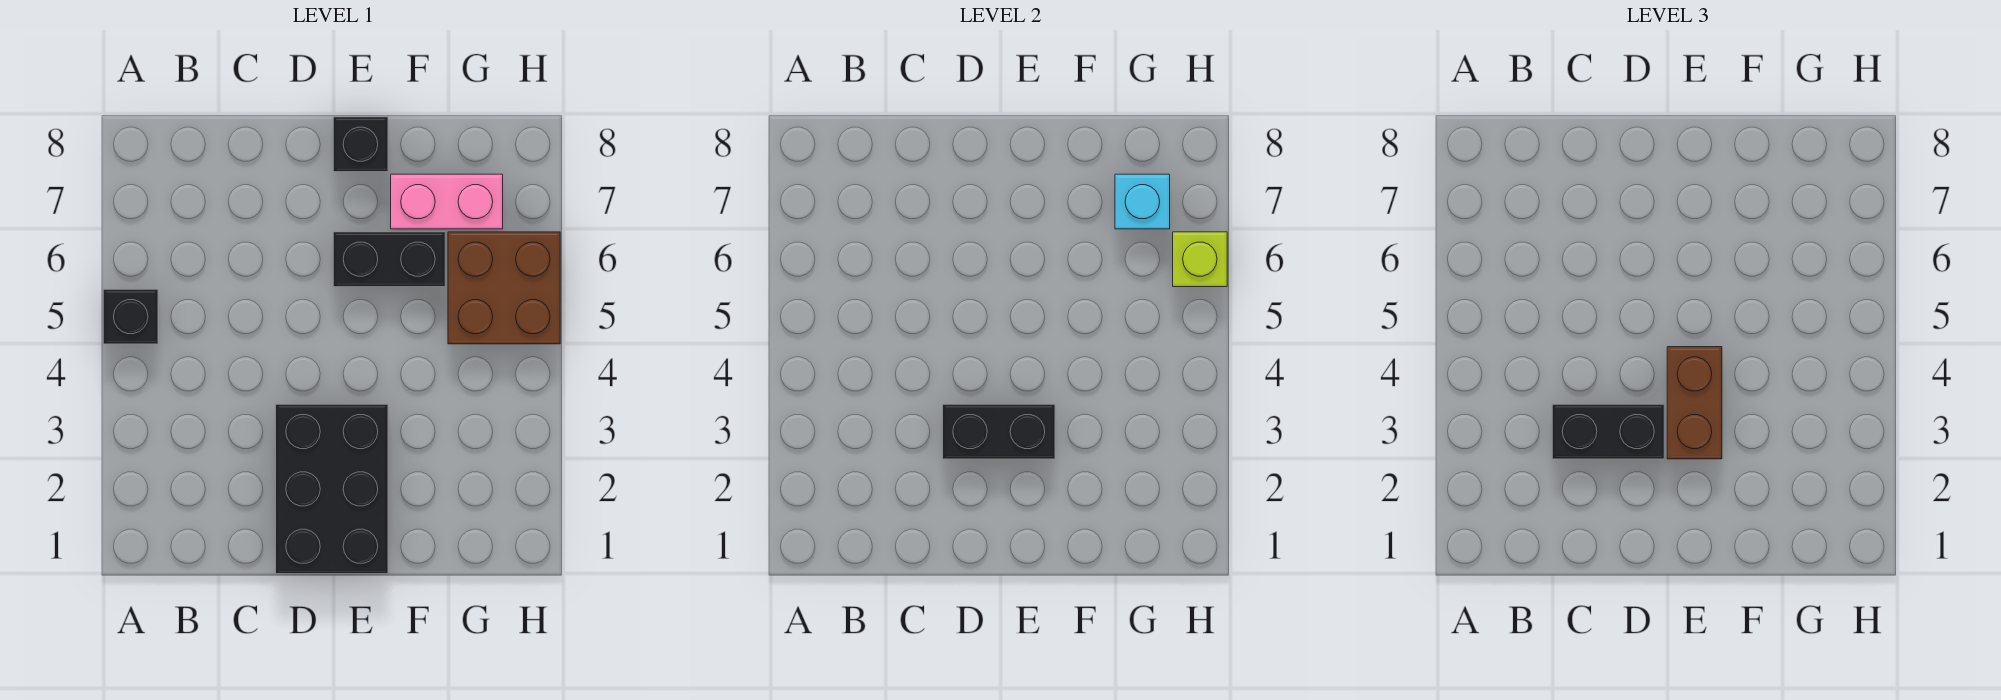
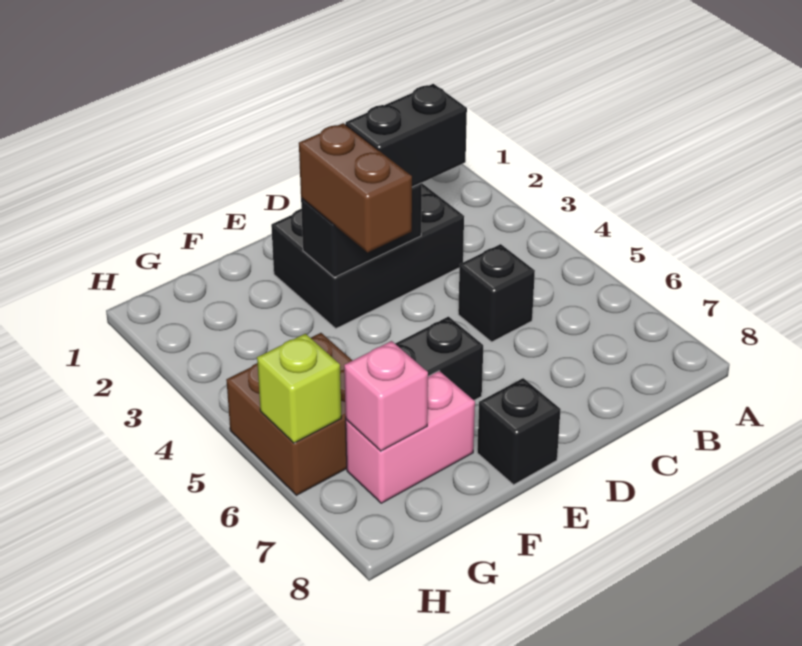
black 1x1 brick [103,289,158,344] -> black 1x1 brick moved to [458,244,535,342]
black 2x3 brick [276,404,388,574] -> black 2x3 brick turned to [271,184,464,328]
cyan 1x1 brick [1115,174,1170,229] -> pink 1x1 brick [344,341,428,451]

